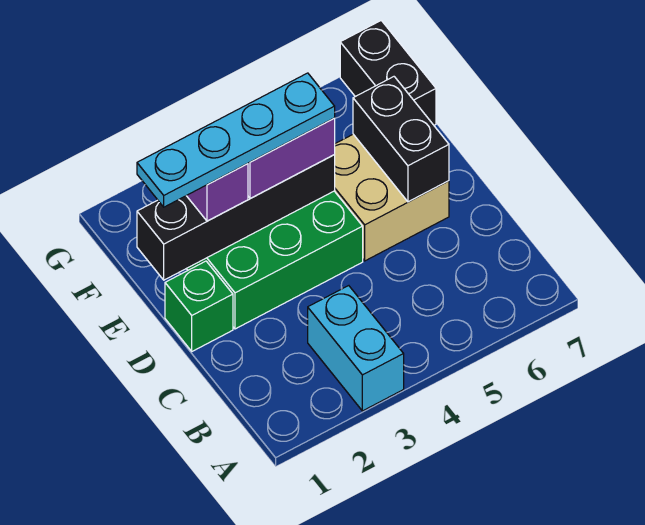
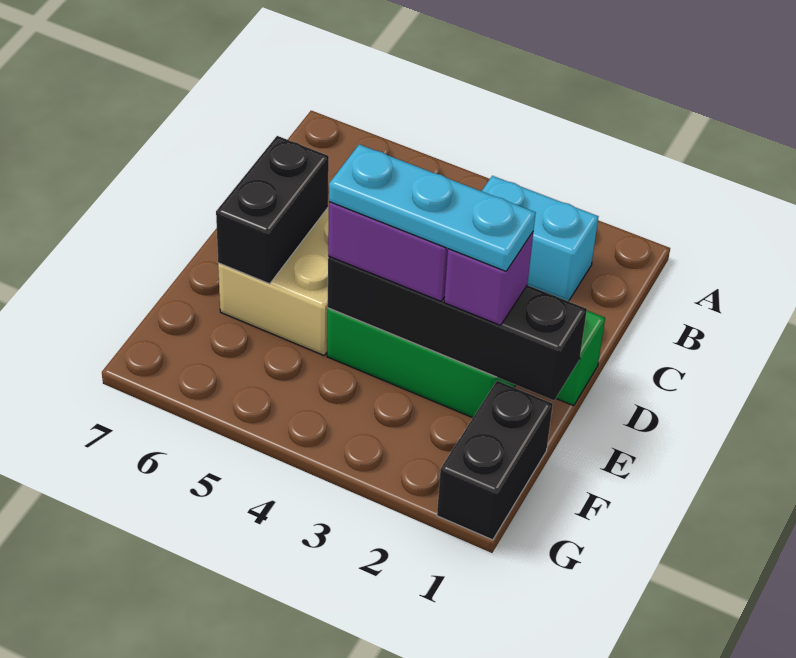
cyan 1x2 brick [308,286,404,411] -> cyan 1x2 brick turned to [482,176,598,301]
cyan 1x4 plate [137,73,335,207] -> cyan 1x3 plate [329,144,536,271]
black 1x2 brick [340,21,436,125] -> black 1x2 brick moved to [437,381,553,540]

